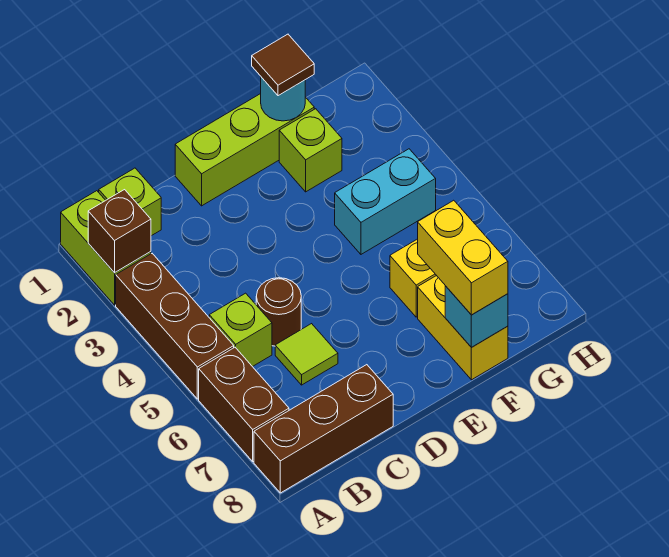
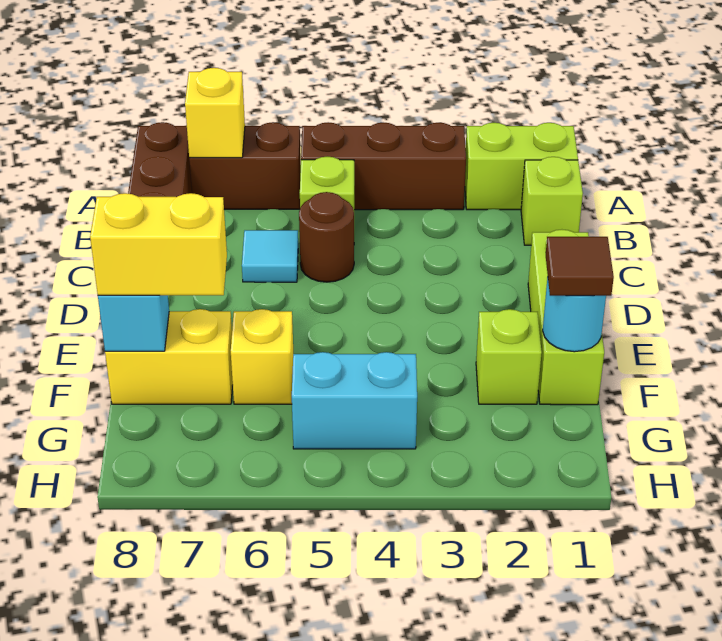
brown 1x1 brick [88,190,151,273] -> none
none -> yellow 1x1 brick [185,68,245,158]
lime 1x1 tile [275,324,338,385] -> cyan 1x1 tile [242,230,298,282]
cyan 1x2 brick [335,149,436,254] -> cyan 1x2 brick turned to [292,352,417,449]

